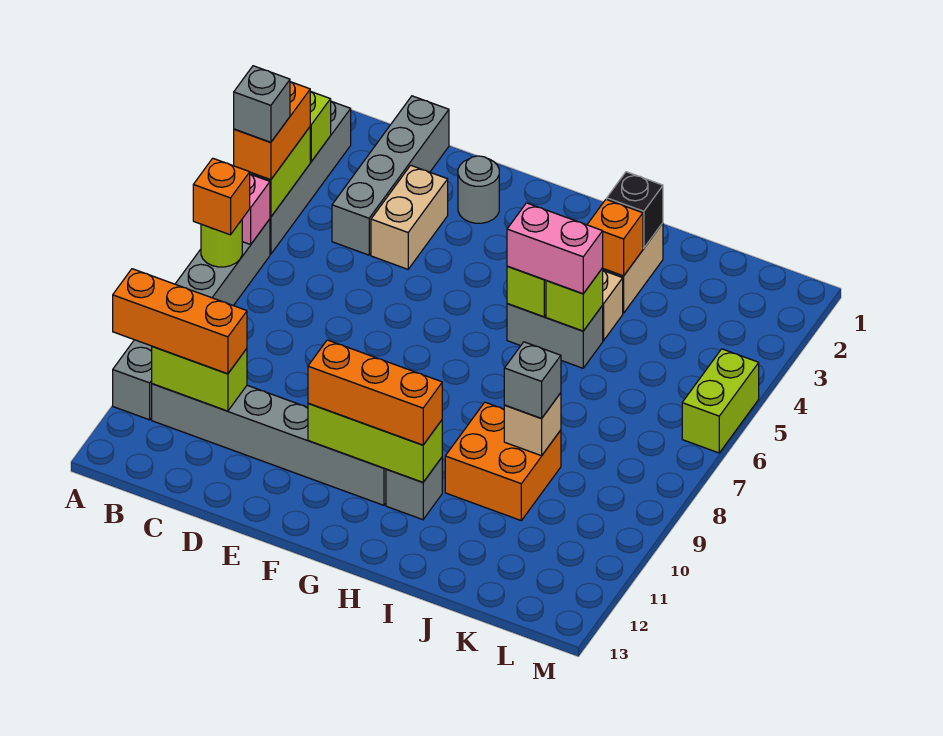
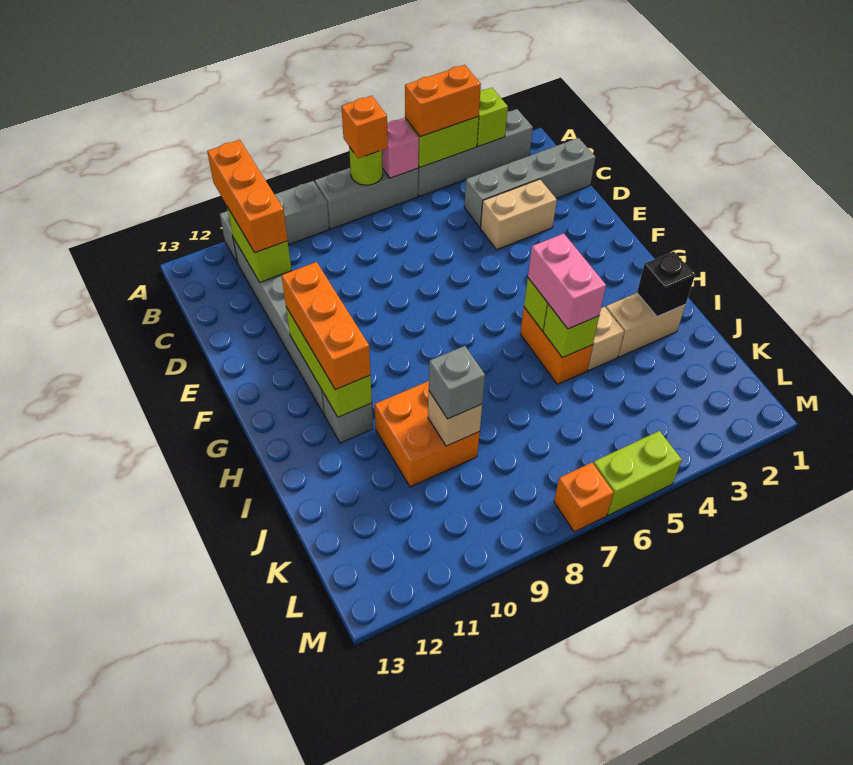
grey 1x1 brick [234,66,290,142] -> none
grey 1x1 round brick [458,156,499,223] -> none
grey 1x2 brick [507,304,603,368] -> orange 1x2 brick [520,307,593,384]
orange 1x1 brick [587,199,643,276] -> orange 1x1 brick moved to [554,463,614,532]

